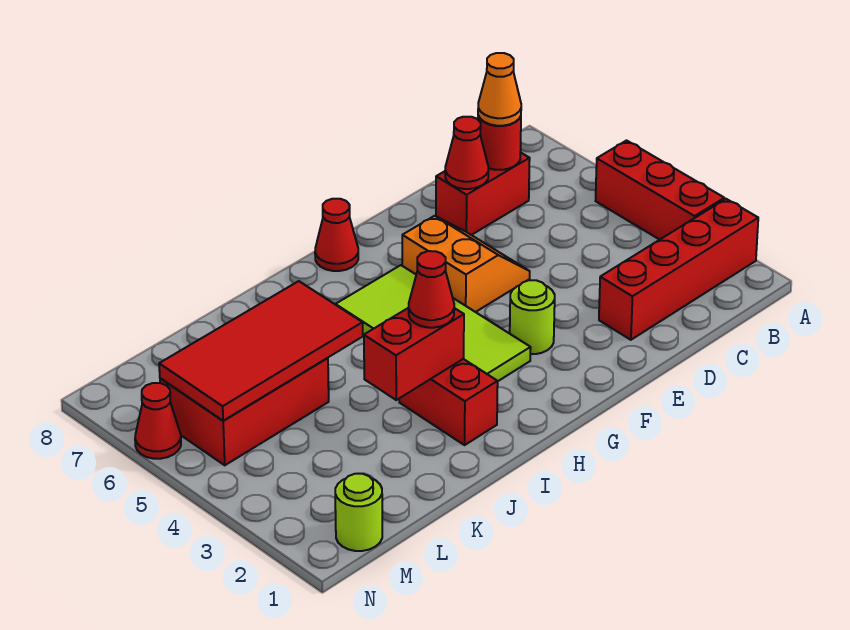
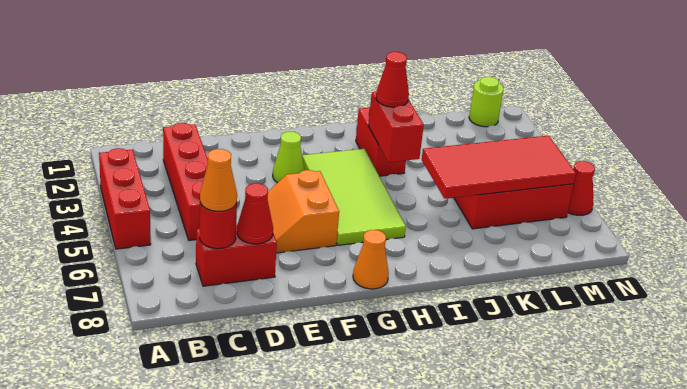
red 1x4 brick [599,199,758,340] -> red 1x4 brick turned to [163,123,208,240]
lime 1x1 round brick [510,280,555,354] -> lime 1x1 cone [273,132,305,183]
red 1x1 cone [315,199,358,271] -> orange 1x1 cone [353,230,389,289]
red 1x2 brick [364,308,464,400] -> red 1x2 brick turned to [368,92,424,162]

